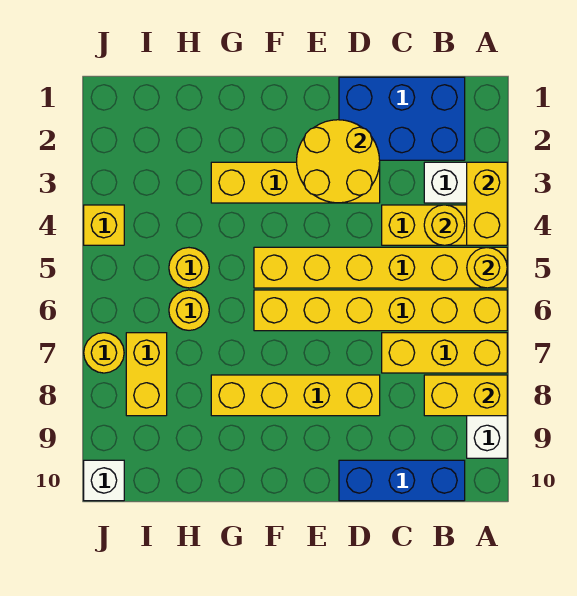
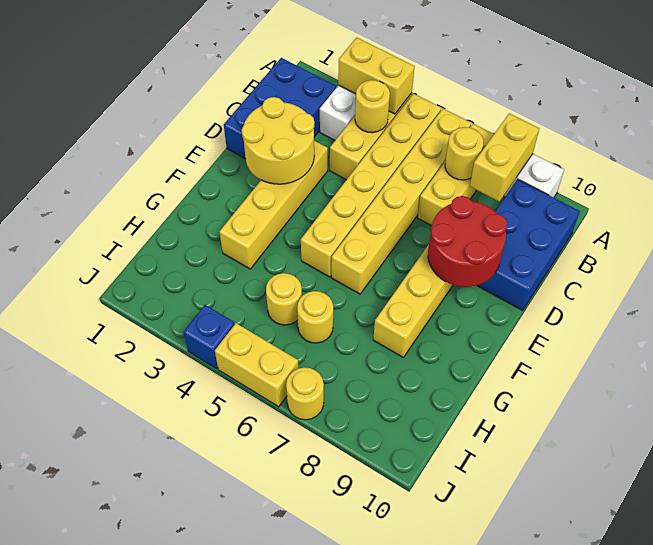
yellow 1x1 round brick [467,247,507,288] -> yellow 1x1 round brick moved to [445,127,484,180]
blue 1x3 brick [339,460,465,501] -> blue 2x3 brick [477,179,580,310]
none -> red 2x2 round brick [428,196,507,287]
yellow 1x2 brick [126,333,167,416] -> yellow 1x2 brick moved to [215,323,298,407]
yellow 1x1 brick [84,205,124,245] -> blue 1x1 brick [184,305,235,369]
white 1x1 brick [84,460,124,501] -> none

